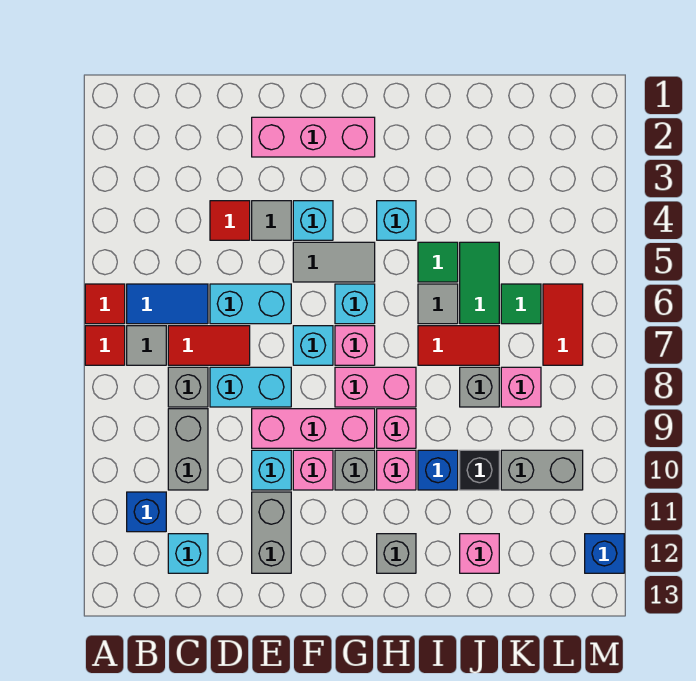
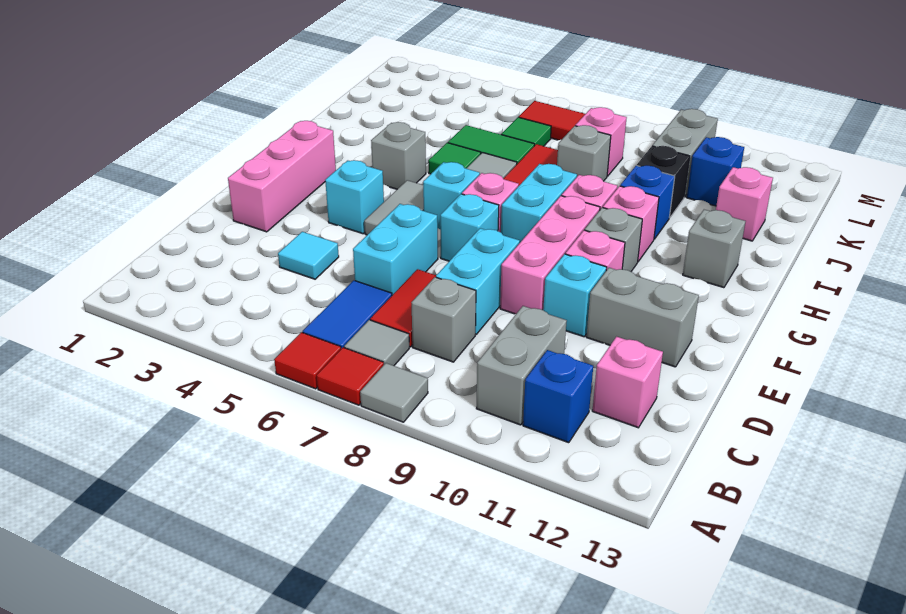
grey 1x2 brick [168,409,208,490] -> grey 1x2 brick turned to [476,306,567,425]
cyan 1x1 brick [168,534,208,573] -> pink 1x1 brick [592,337,663,428]
red 1x1 tile [210,201,250,240] -> cyan 1x1 tile [278,232,339,279]
grey 1x1 tile [252,201,291,240] -> grey 1x1 tile moved to [360,363,428,422]
pink 1x2 brick [335,367,416,407] -> cyan 1x2 brick [501,164,577,242]
cyan 1x1 brick [377,201,416,240] -> grey 1x1 brick [371,122,426,189]
blue 1x1 brick [585,534,624,573] -> blue 1x1 brick moved to [687,137,744,206]

